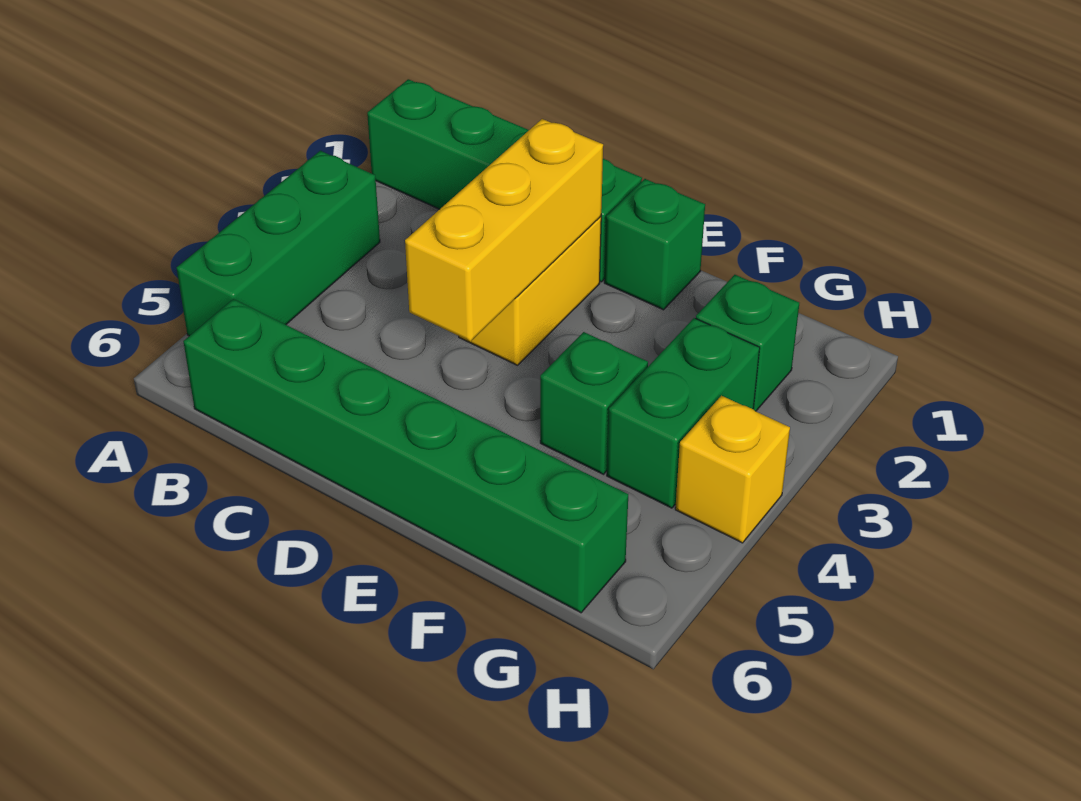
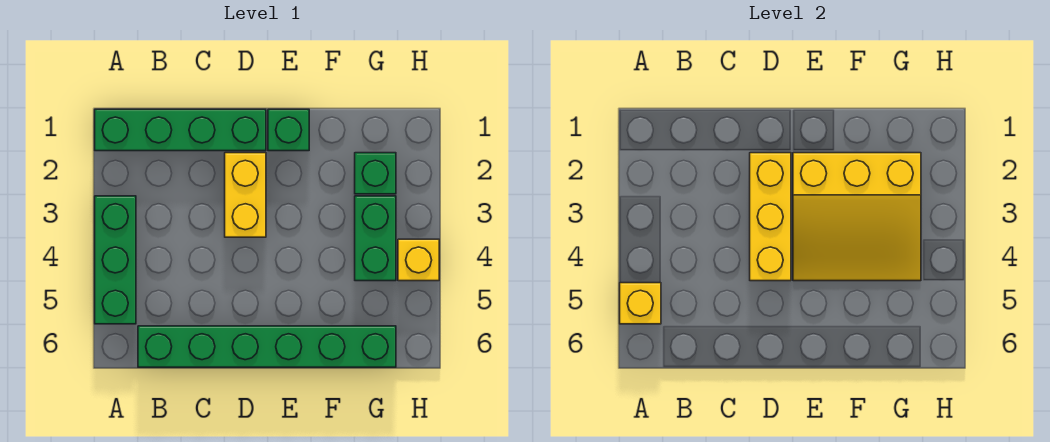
none -> yellow 1x1 brick [620,283,661,324]
none -> yellow 3x3 slope [793,153,921,281]
green 1x1 brick [540,332,648,474] -> none

